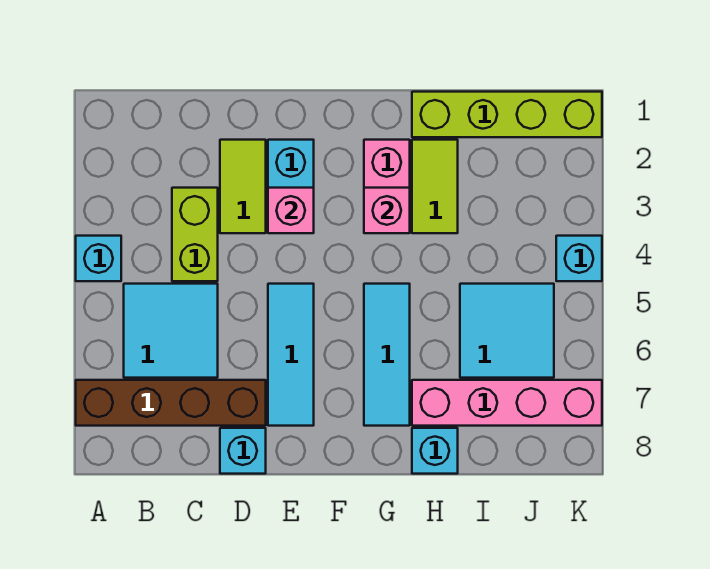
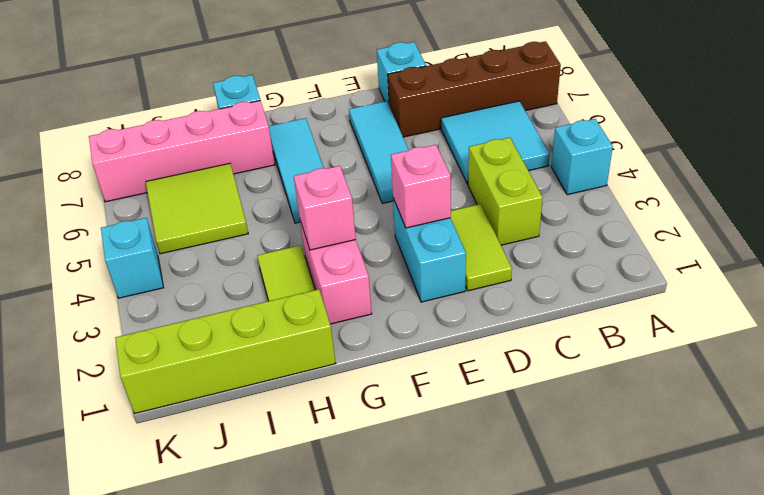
cyan 2x2 tile [460,284,554,378] -> lime 2x2 tile [146,163,248,254]

